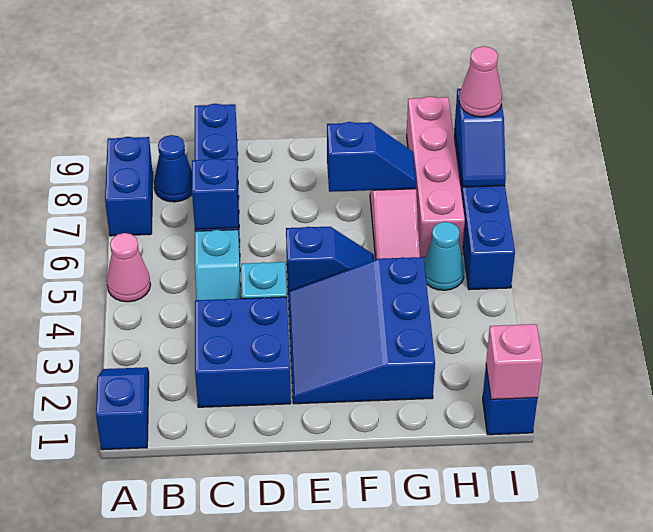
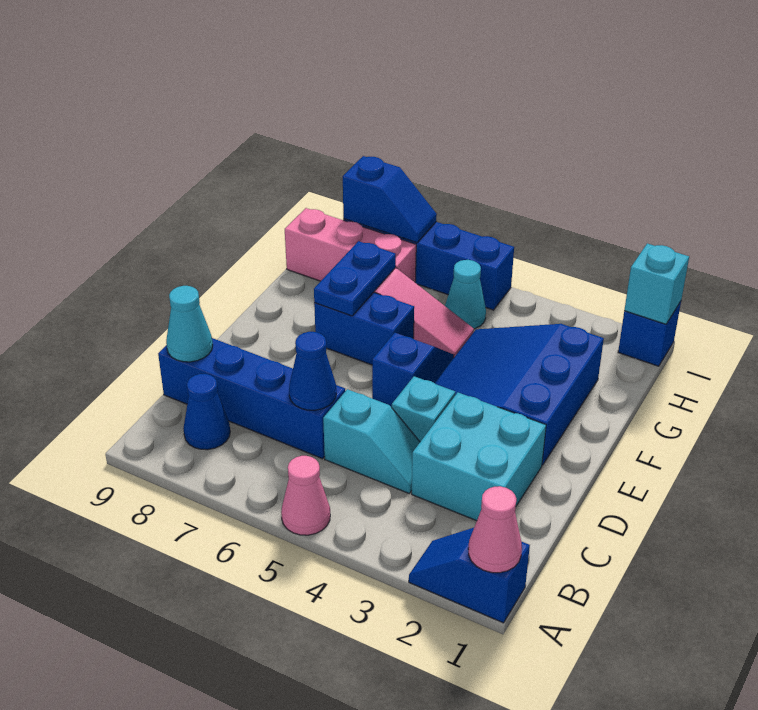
blue 1x2 brick [105,137,153,236] -> blue 1x2 brick moved to [314,292,414,365]
blue 2x2 brick [195,297,291,407] -> cyan 2x2 brick [412,393,546,521]
blue 1x1 brick [192,158,238,229] -> blue 1x1 cone [289,332,336,410]
none -> cyan 1x1 cone [166,286,213,362]
blue 3x3 slope [288,257,435,404] -> blue 3x3 slope turned to [435,324,604,465]
blue 1x2 slope [327,122,416,192] -> blue 1x2 plate [314,241,396,316]
pink 1x4 brick [407,97,465,258] -> pink 1x3 brick [285,208,416,282]
pink 1x1 brick [486,324,543,399] -> cyan 1x1 brick [624,243,689,324]
pink 1x1 cone [459,46,502,117] -> pink 1x1 cone moved to [468,486,522,573]

